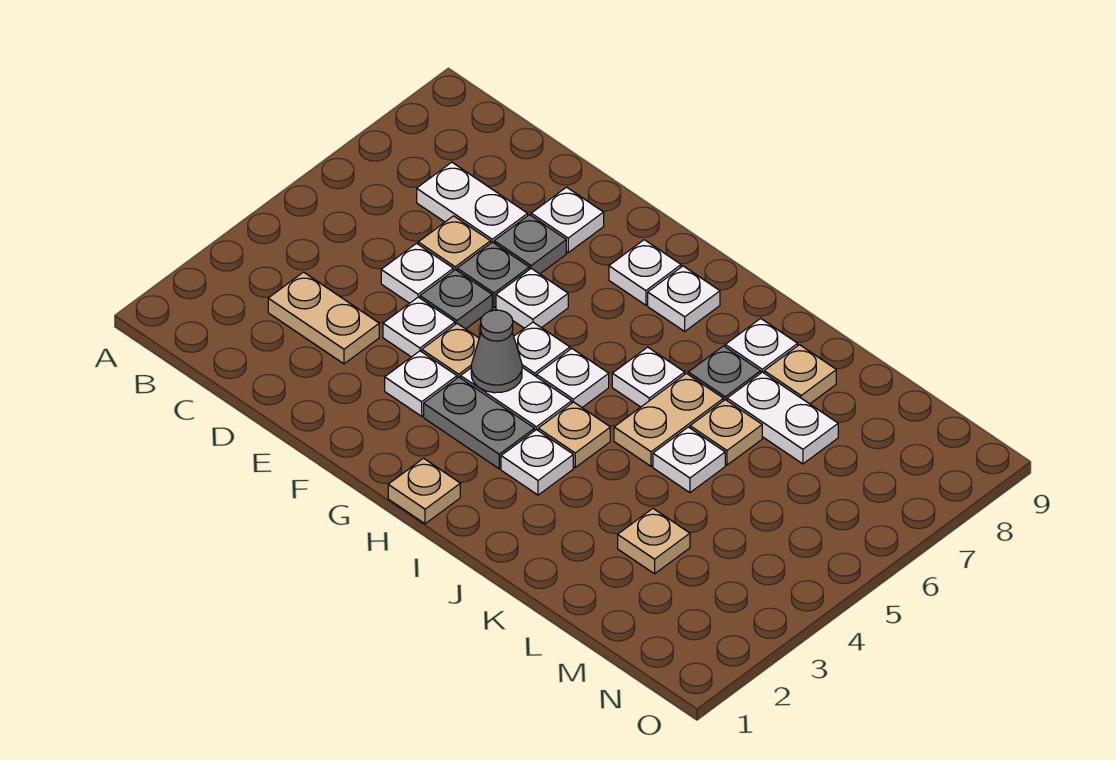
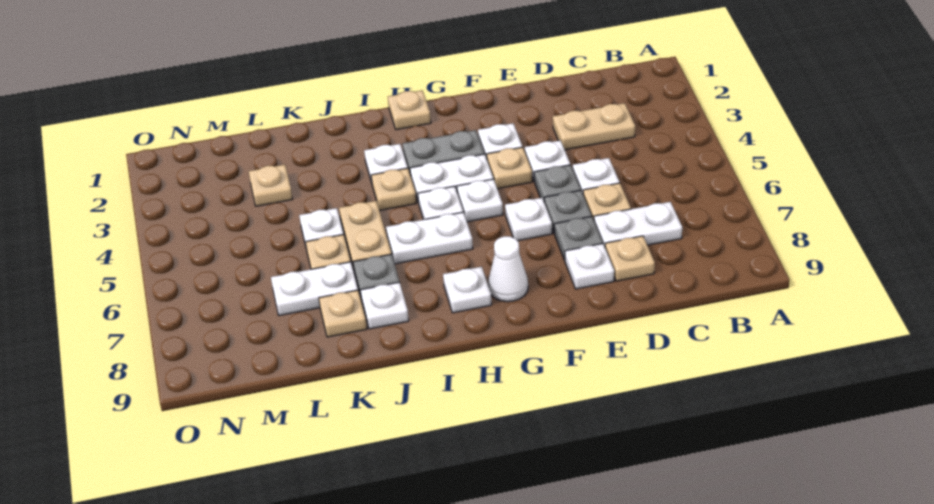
none -> tan 1x1 plate [605,236,655,281]
grey 1x1 cone [471,310,522,393] -> none
white 1x1 plate [609,240,681,305] -> white 1x1 cone [488,236,528,302]
white 1x1 plate [612,347,685,407] -> white 1x2 plate [386,212,473,264]

